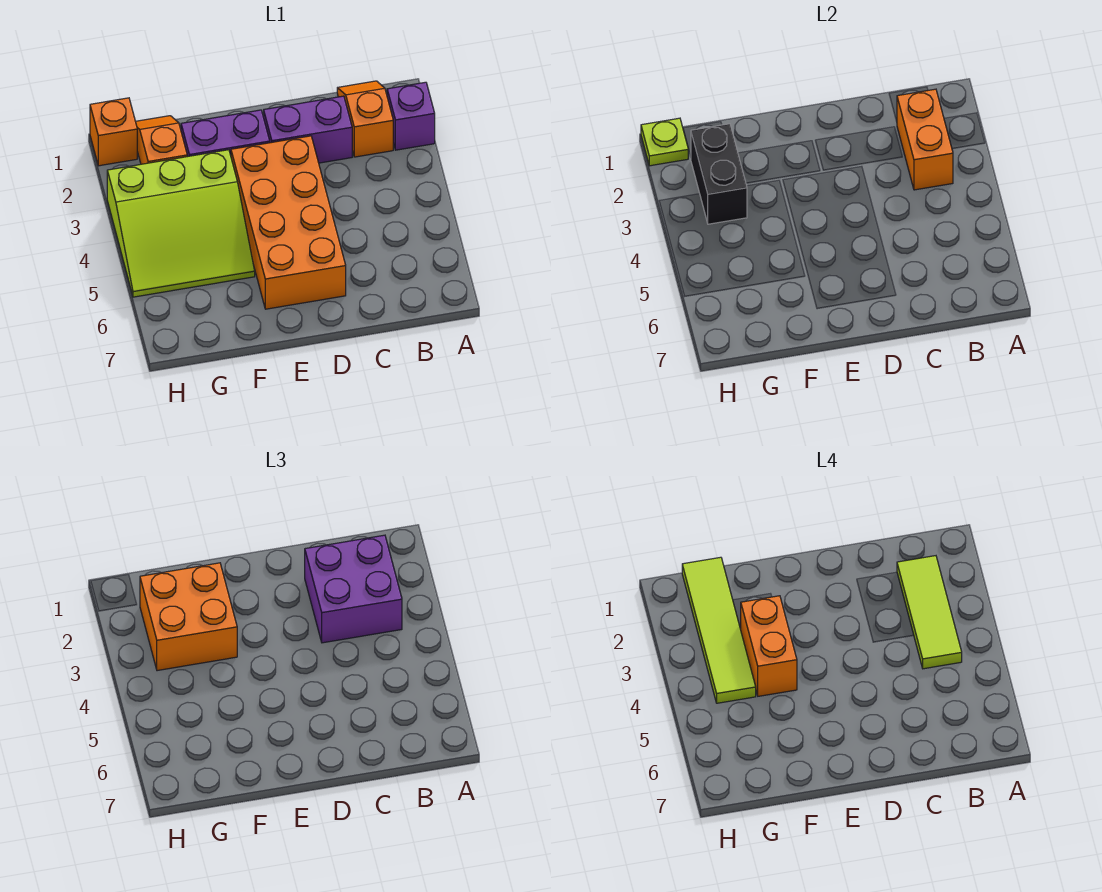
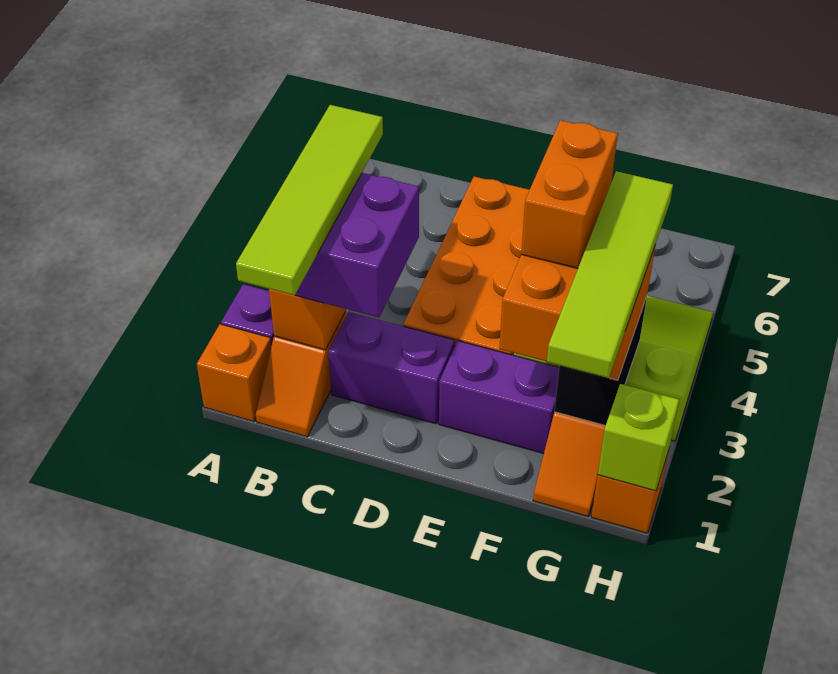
none -> orange 1x1 brick [197,324,271,422]
lime 1x3 tile [897,556,962,669] -> lime 1x4 tile [236,105,383,296]
lime 1x1 plate [641,118,688,166] -> lime 1x1 brick [598,384,679,491]

